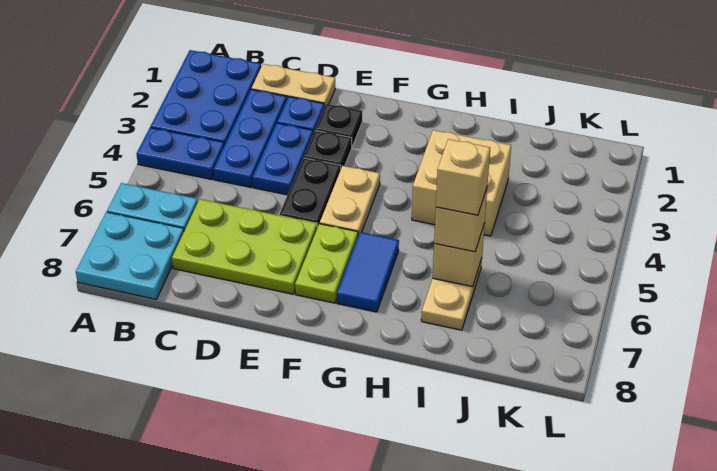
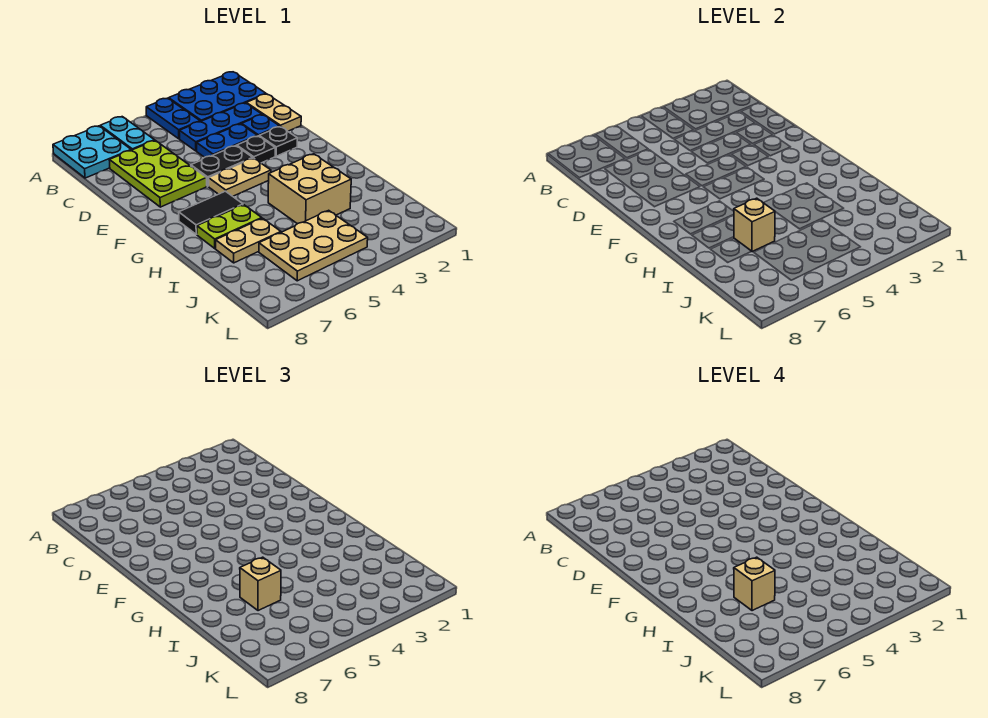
lime 1x2 plate [295,224,358,303] -> lime 1x2 plate moved to [197,205,262,248]
blue 1x2 tile [337,232,399,312] -> black 1x2 tile [179,191,243,234]
none -> tan 2x3 plate [259,210,368,281]

